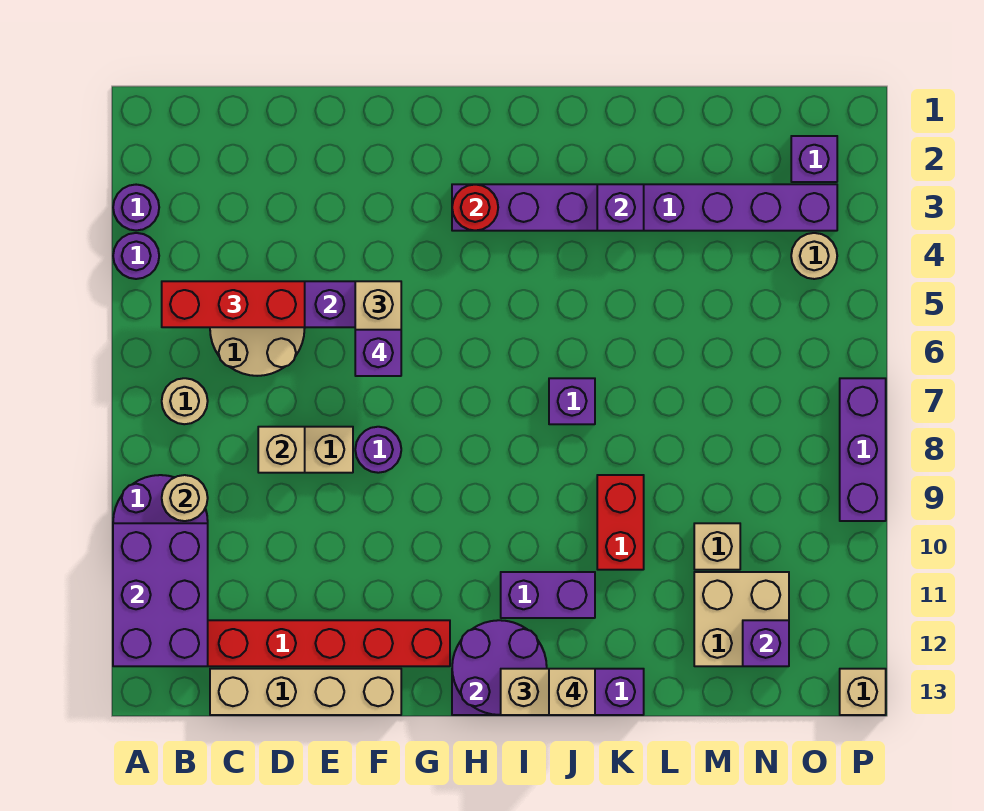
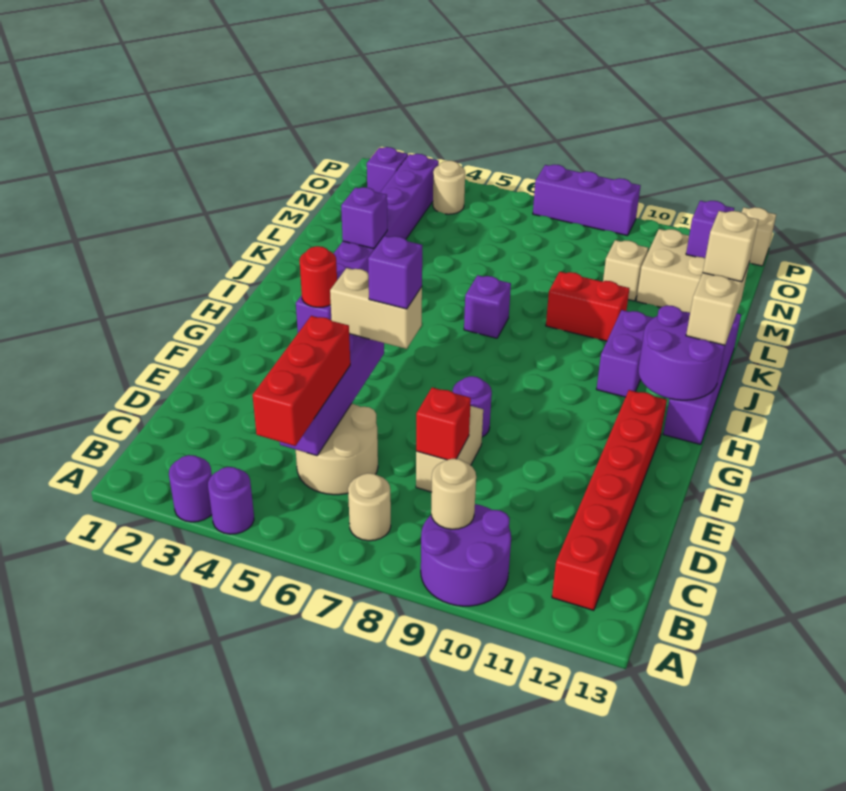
purple 2x3 brick [113,523,208,666] -> none
tan 1x4 brick [210,669,401,715] -> none
tan 1x1 brick [258,427,305,473] -> red 1x1 brick [416,387,471,460]

